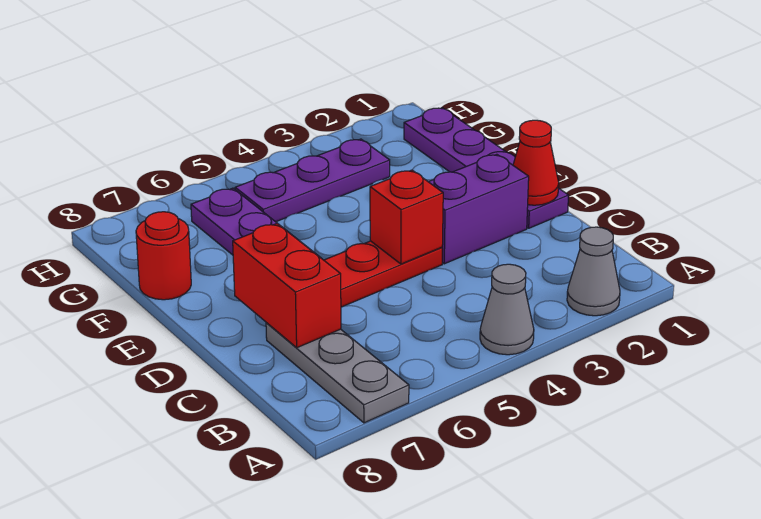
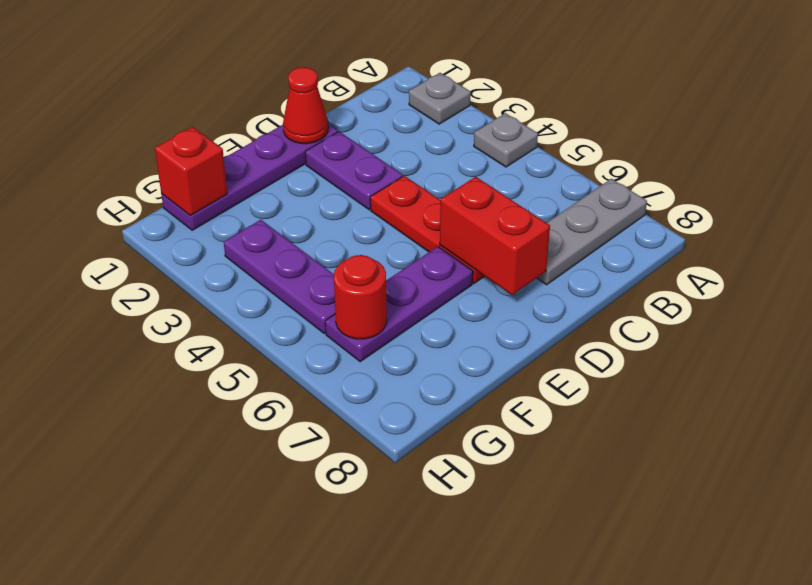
grey 1x1 cone [567,227,620,316] -> grey 1x1 plate [409,73,471,124]
grey 1x1 cone [480,264,534,355] -> grey 1x1 plate [474,113,538,167]
red 1x2 brick [233,223,341,348] -> red 1x2 brick turned to [440,177,550,295]
purple 1x2 brick [429,154,529,264] -> purple 1x2 plate [305,132,403,210]
red 1x1 brick [370,170,443,264] -> red 1x1 brick moved to [155,127,227,216]
red 1x1 round brick [136,212,191,300] -> red 1x1 round brick moved to [334,255,387,339]

